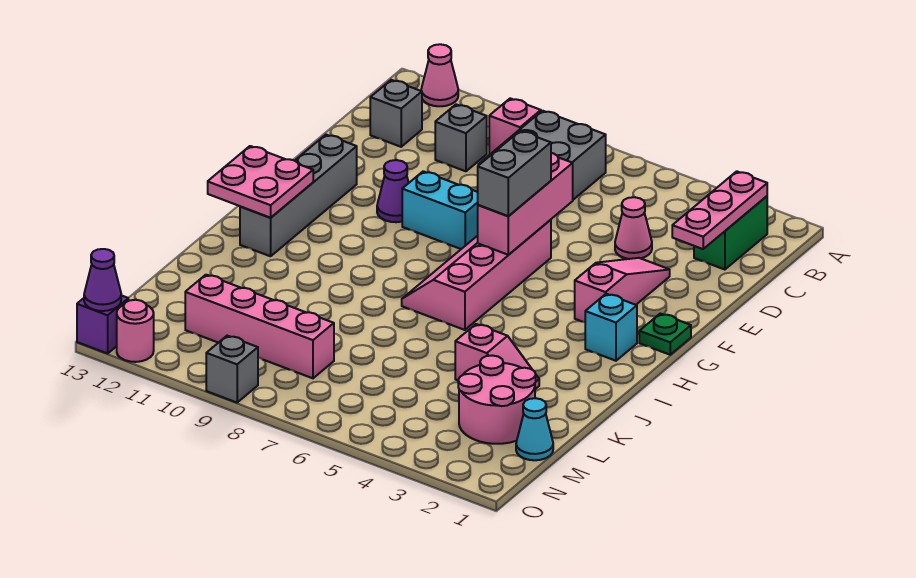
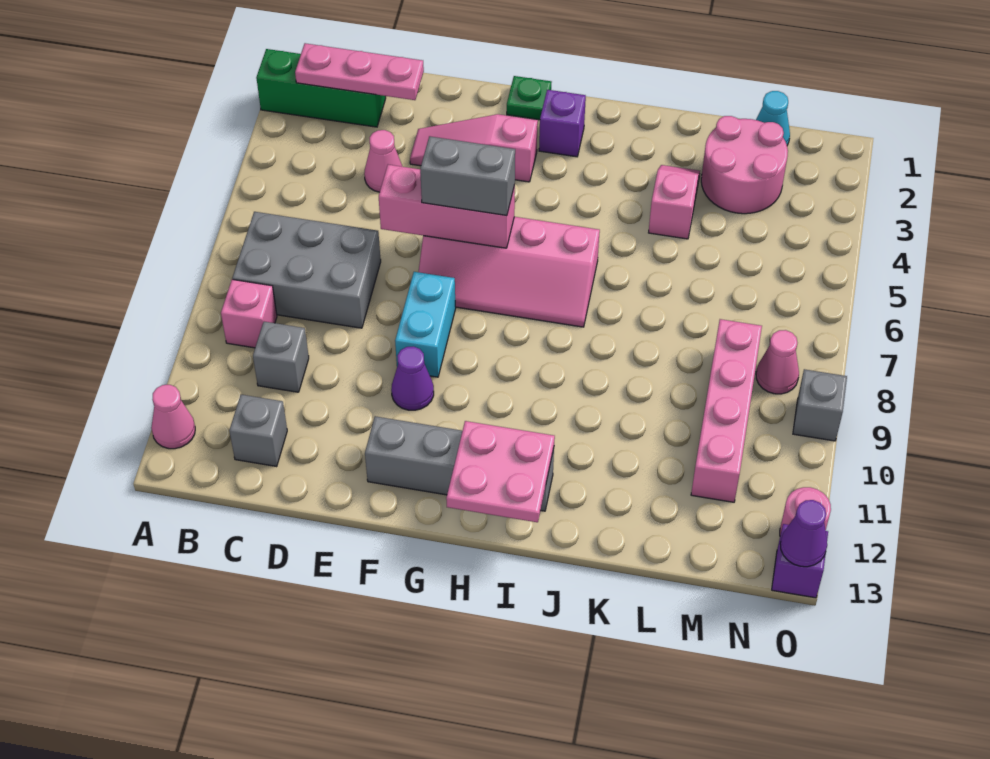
green 1x2 brick [694,196,767,270] -> green 1x3 brick [256,49,386,127]
cyan 1x1 brick [585,294,637,361] -> purple 1x1 brick [539,90,586,157]
none -> pink 1x1 cone [756,330,799,394]

